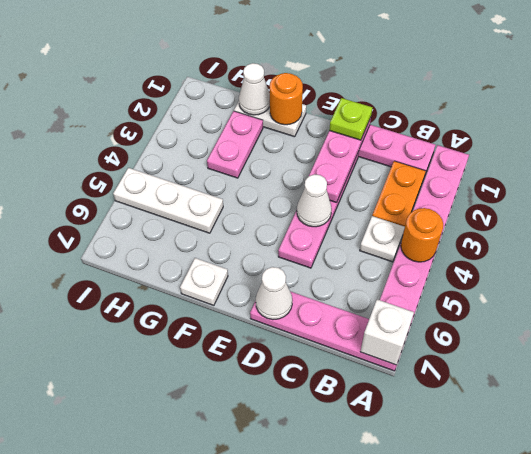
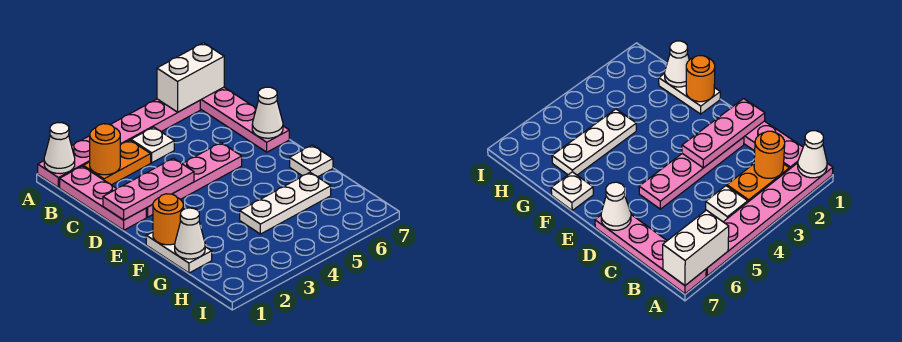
orange 1x1 round brick [401,208,443,262] -> orange 1x1 round brick moved to [90,124,120,175]
white 1x1 brick [360,299,414,365] -> white 1x2 brick [157,43,224,112]
lime 1x1 plate [329,98,372,140] -> none
white 1x1 cone [297,174,332,227] -> white 1x1 cone moved to [44,123,75,174]
pink 1x2 plate [207,111,263,178] -> none
white 1x3 plate [113,168,223,233] -> white 1x3 plate turned to [240,172,331,234]

